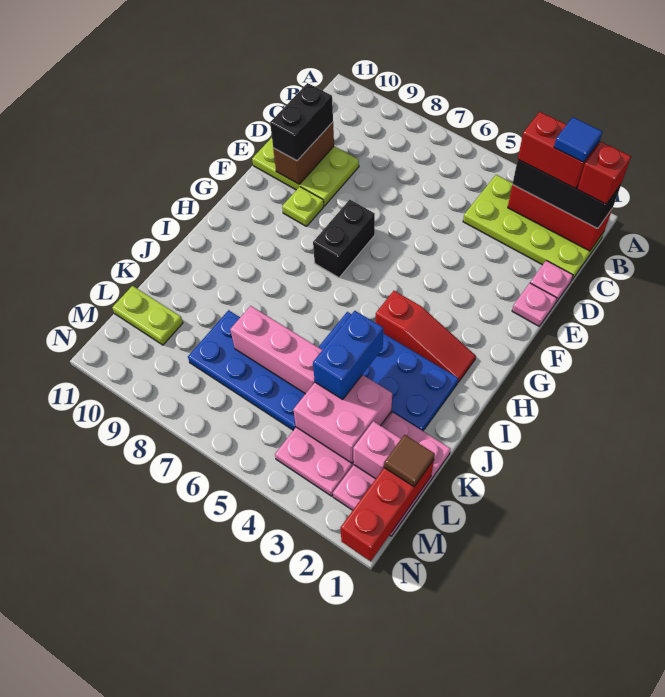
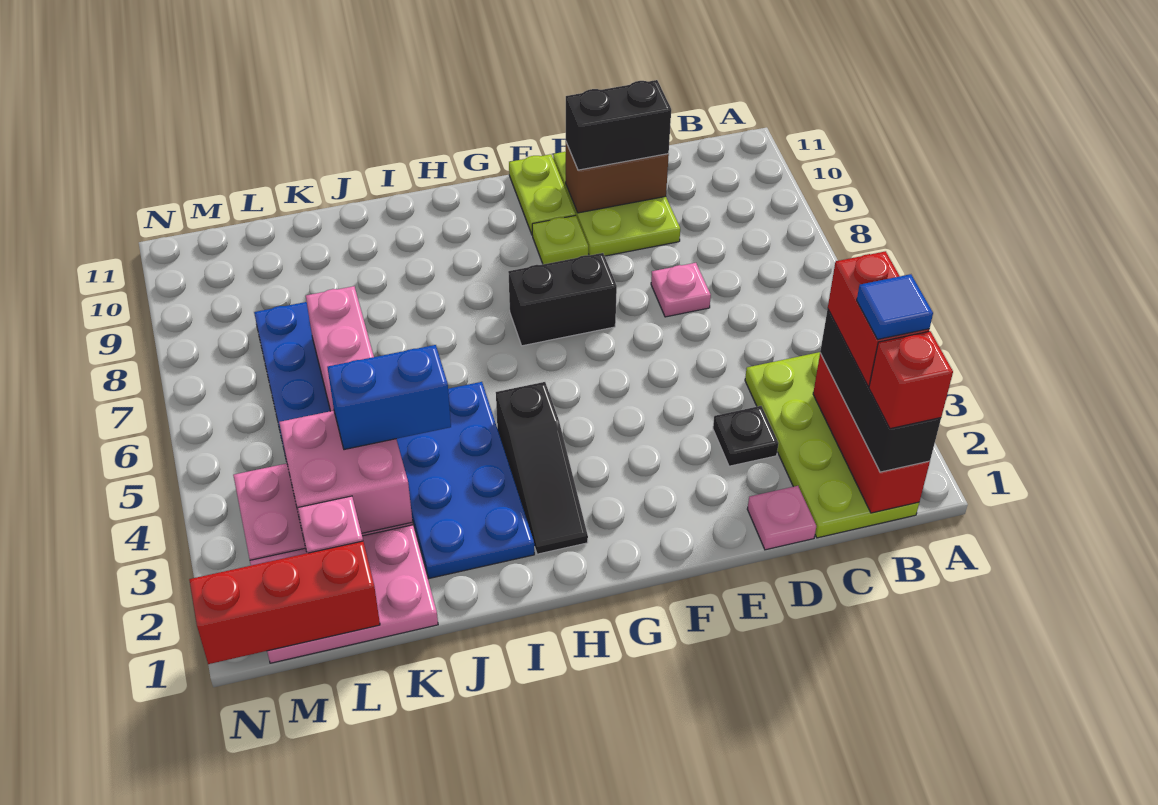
none -> black 1x1 plate [713,406,779,466]
pink 1x1 plate [512,283,557,326] -> pink 1x1 plate moved to [651,263,711,317]
red 1x3 slope [375,291,476,382] -> black 1x3 slope [496,382,588,554]
brown 1x1 tile [384,435,435,486] -> none
lime 1x2 plate [112,286,183,345] -> lime 1x2 plate moved to [509,154,575,234]

